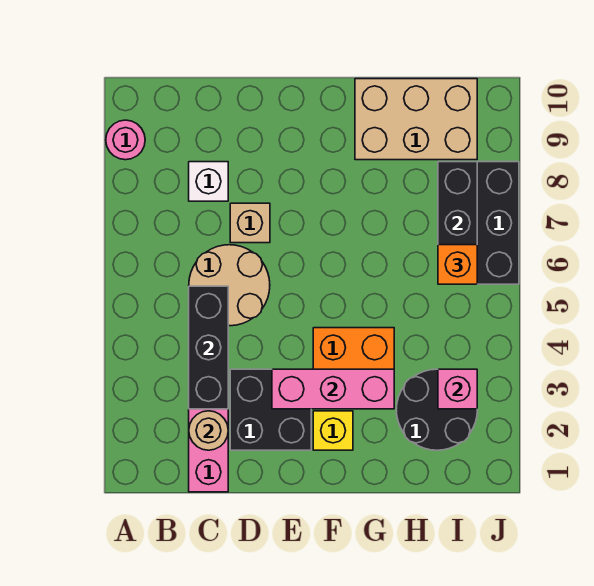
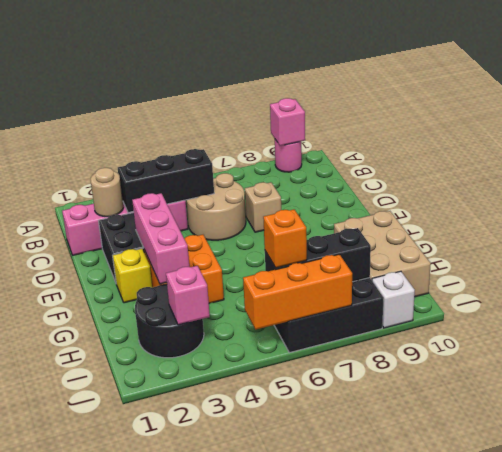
none -> pink 1x1 brick [270,98,305,146]
white 1x1 brick [189,162,228,201] -> white 1x1 brick moved to [372,271,415,328]
none -> orange 1x3 brick [243,254,352,330]

